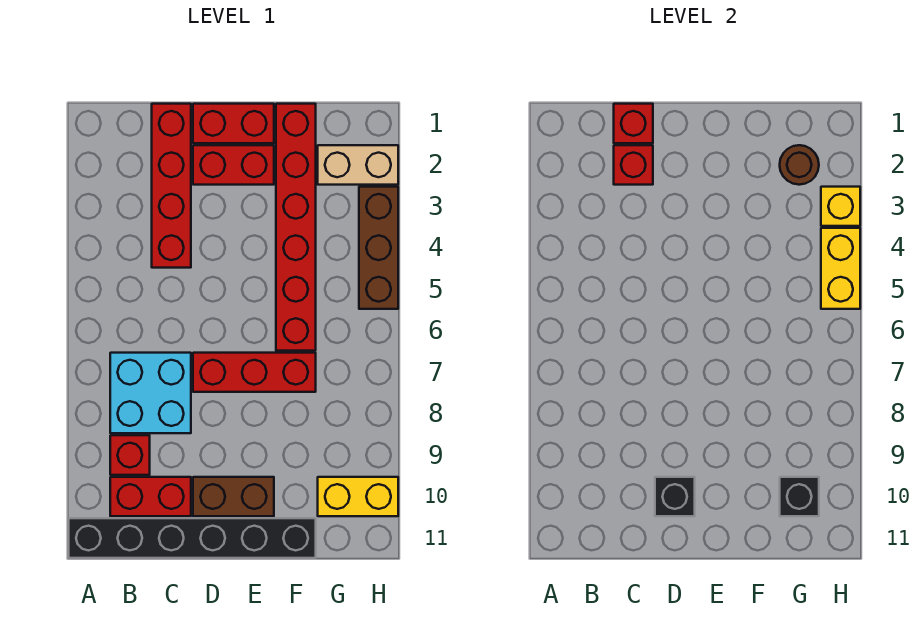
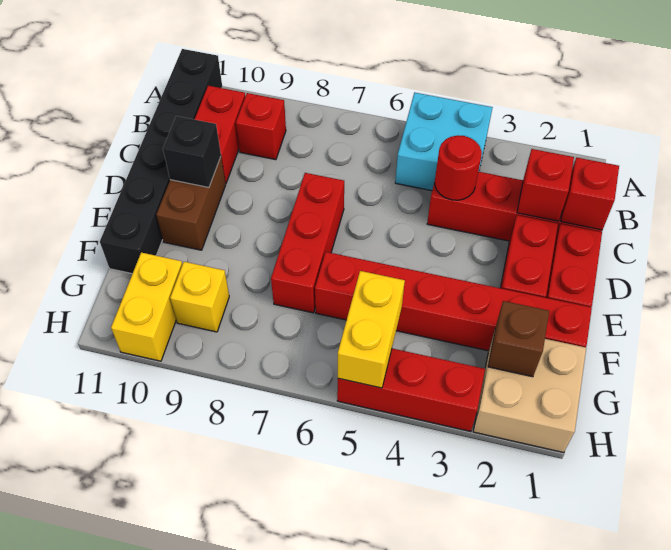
cyan 2x2 brick [110,353,191,433] -> cyan 2x2 brick moved to [395,92,493,191]
none -> red 1x1 round brick [435,135,482,200]
tan 1x2 brick [318,145,398,185] -> tan 2x2 brick [473,331,586,453]
brown 1x1 round brick [780,145,819,185] -> brown 1x1 brick [488,301,549,377]
black 1x1 brick [780,477,819,516] -> none
brown 1x3 brick [359,187,398,309] -> red 1x3 brick [337,348,485,431]
yellow 1x1 brick [821,187,860,226] -> yellow 1x1 brick moved to [170,262,229,332]
yellow 1x2 brick [821,228,860,309] -> yellow 1x2 brick turned to [338,271,405,388]

